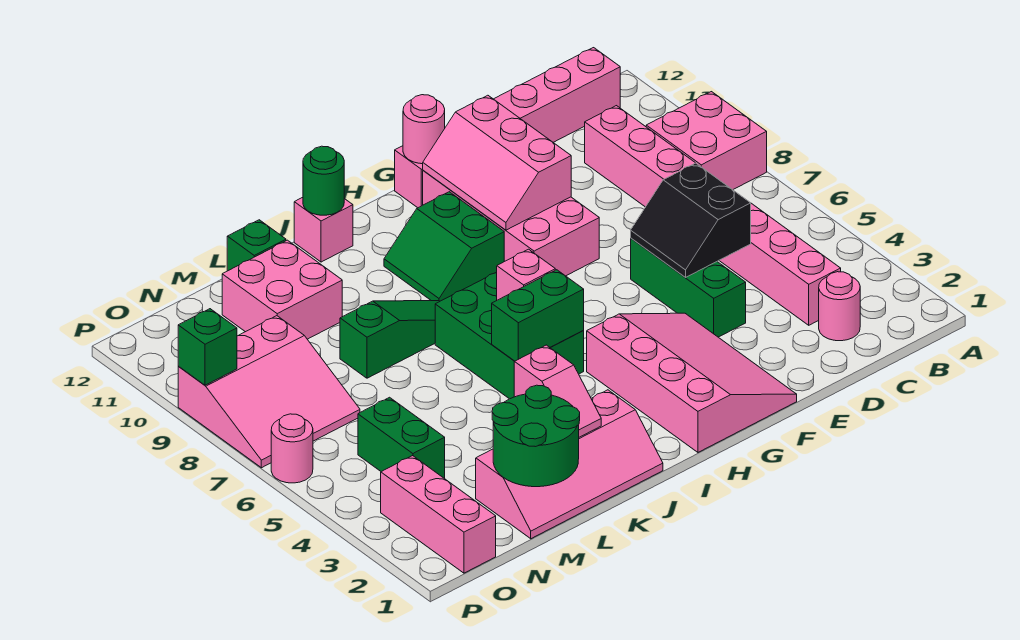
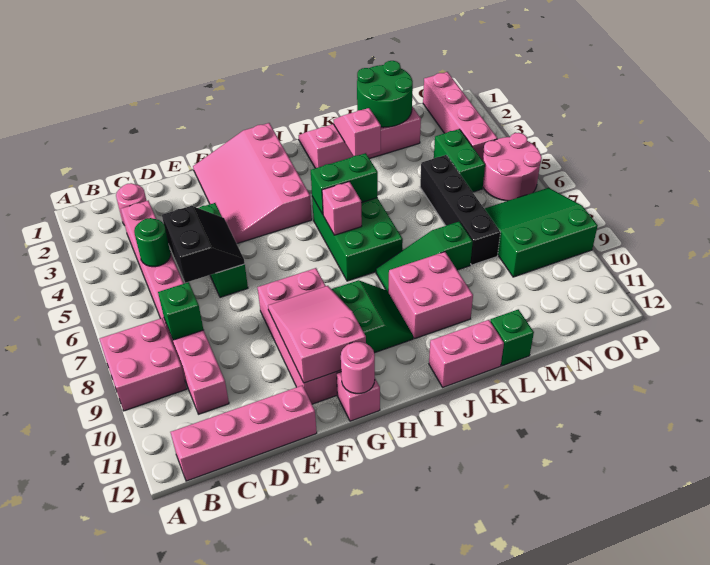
pink 2x3 slope [423,95,571,230] -> pink 2x3 slope turned to [268,286,366,383]
pink 1x1 brick [294,197,353,262] -> pink 1x2 brick [429,320,504,387]
green 1x1 round brick [303,146,344,215] -> green 1x1 round brick moved to [134,218,171,267]
pink 2x2 brick [222,240,342,339] -> pink 2x2 brick moved to [389,252,473,339]
none -> black 1x4 brick [420,155,500,265]
pink 3x3 slope [178,316,360,468] -> green 3x3 slope [484,188,598,277]
pink 1x3 brick [381,456,496,573] -> pink 1x4 brick [423,72,497,160]
pink 1x1 round brick [271,414,313,483] -> pink 2x2 round brick [483,133,542,201]
green 1x1 brick [178,309,237,385] -> green 1x1 brick moved to [158,282,203,340]

